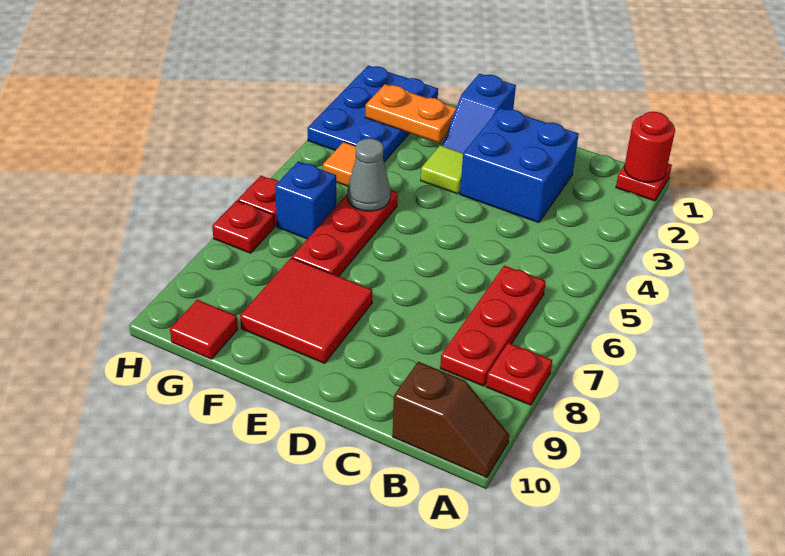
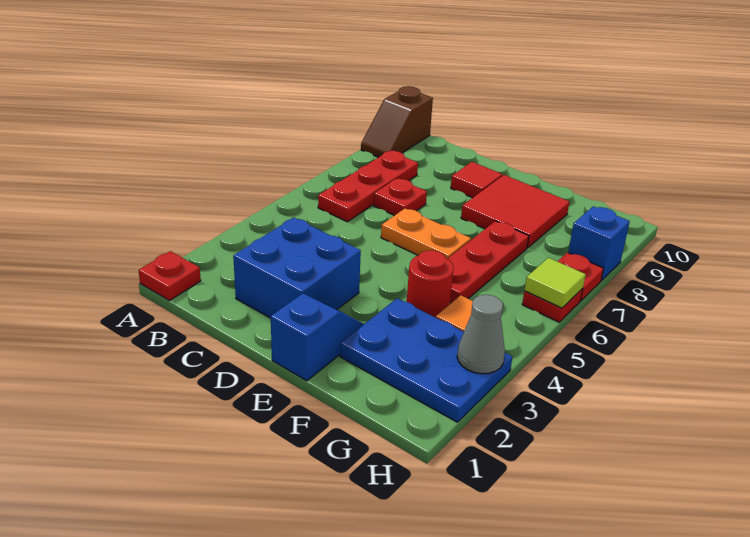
red 1x1 round brick [624,112,675,182] -> red 1x1 round brick moved to [407,250,454,317]
red 1x1 plate [486,343,552,405] -> red 1x1 plate moved to [374,178,427,216]
brown 1x2 slope [392,362,509,478] -> brown 1x2 slope turned to [361,86,433,157]
lime 1x1 tile [421,145,463,194] -> lime 1x1 tile moved to [525,258,586,308]
orange 1x2 plate [365,84,456,143] -> orange 1x2 plate moved to [381,208,471,259]
grey 1x1 cone [347,138,390,211] -> grey 1x1 cone moved to [457,295,505,374]
blue 2x3 plate [308,65,438,162] -> blue 2x3 plate turned to [340,298,513,422]
blue 1x1 brick [275,161,336,239] -> blue 1x1 brick moved to [568,206,630,281]
red 1x1 tile [170,300,238,359] -> red 1x1 tile moved to [451,162,502,198]

